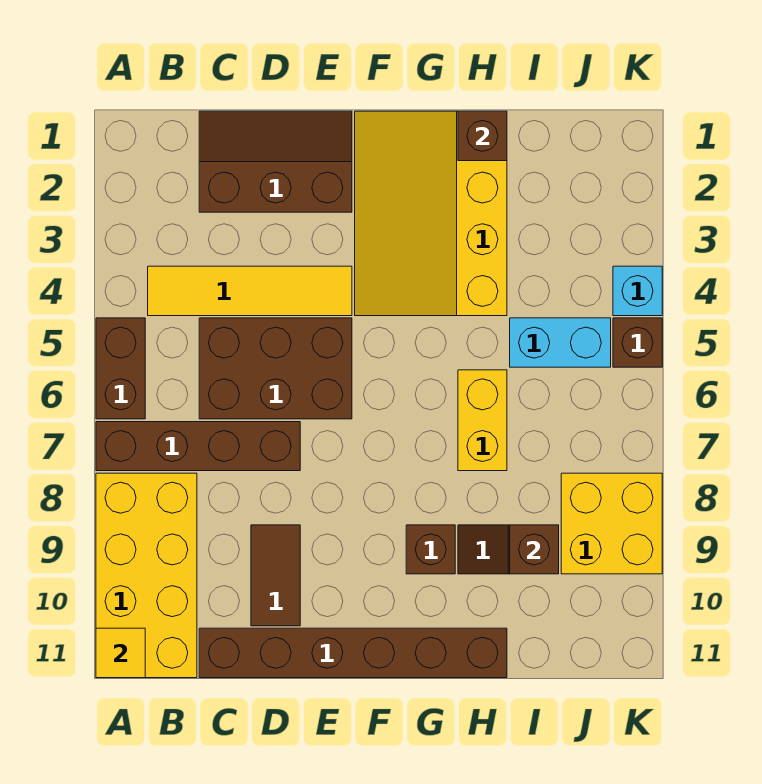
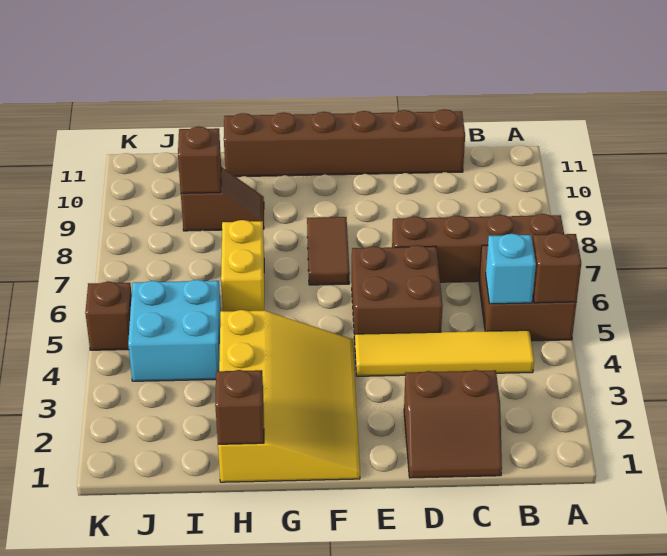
brown 1x2 brick [96,318,145,419] -> brown 2x2 brick [479,245,577,341]
yellow 2x4 brick [96,473,197,678] -> none
yellow 1x1 tile [96,628,145,678] -> none
brown 2x3 slope [199,111,352,212] -> brown 2x2 slope [404,370,502,478]
brown 2x3 brick [199,318,352,419] -> brown 2x2 brick [352,245,443,340]
brown 1x2 tile [251,525,300,626] -> brown 1x2 tile moved to [307,217,350,285]
brown 1x1 brick [406,525,455,574] -> brown 1x1 brick moved to [533,233,581,303]
cyan 1x2 brick [510,318,611,367] -> cyan 2x2 brick [128,280,221,381]
yellow 2x2 brick [561,473,662,574] -> none
cyan 1x1 brick [613,266,662,316] -> cyan 1x1 brick moved to [486,234,536,304]

